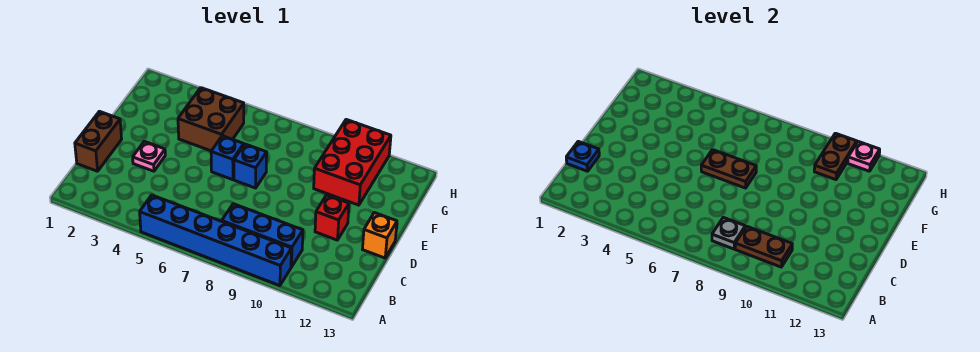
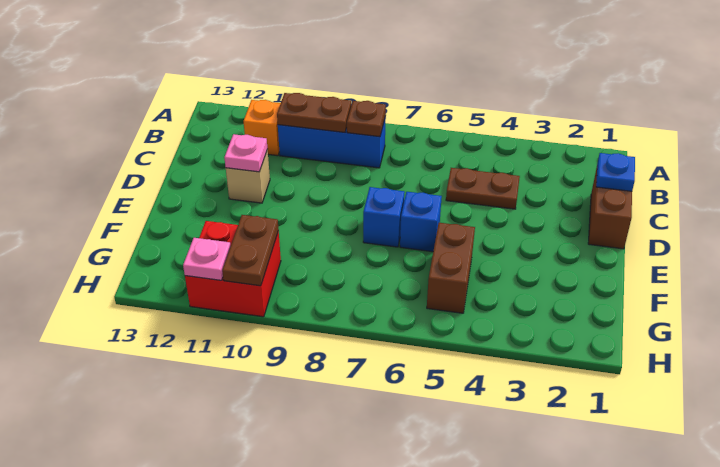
blue 1x6 brick [140,195,291,286] -> none
grey 1x1 plate [712,217,745,249] -> brown 1x1 plate [347,101,386,137]
pink 1x1 plate [133,141,165,171] -> pink 1x1 plate moved to [224,134,268,172]
red 1x1 brick [315,195,349,240] -> tan 1x1 brick [226,150,270,203]
orange 1x1 brick [363,213,397,258] -> orange 1x1 brick moved to [244,100,281,156]
brown 1x2 plate [701,150,756,188] -> brown 1x2 plate moved to [446,168,520,209]
brown 2x2 brick [178,88,244,151] -> brown 1x2 brick [427,223,475,313]
red 2x3 brick [314,120,391,205] -> red 2x2 brick [185,221,281,317]

